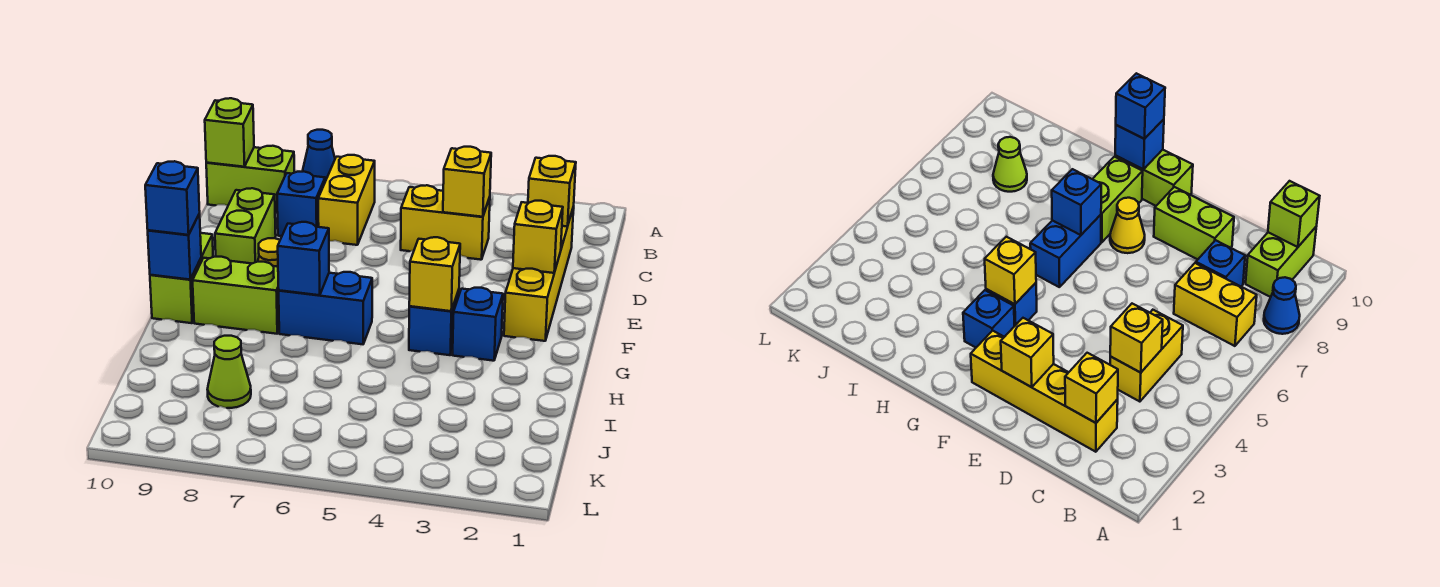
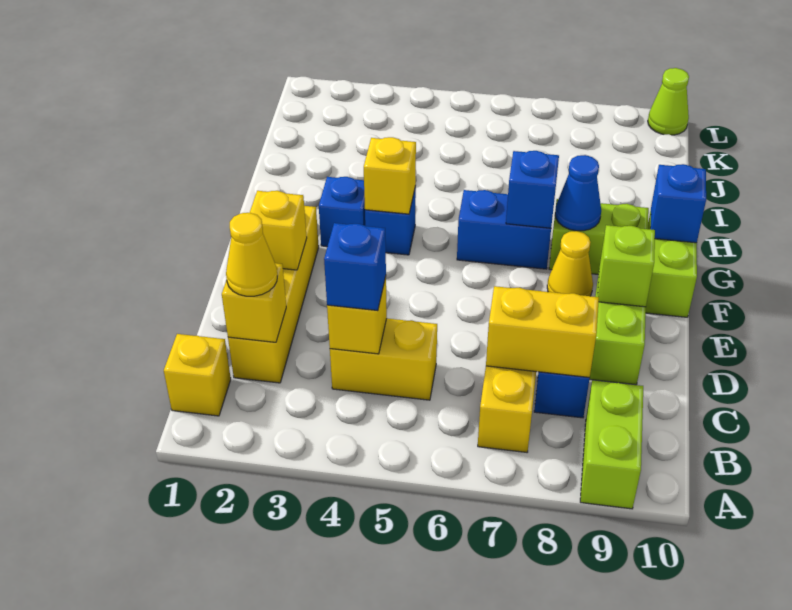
blue 1x1 cone [302,130,335,181] -> blue 1x1 cone moved to [555,155,601,231]
none -> yellow 1x1 brick [164,334,231,416]
lime 1x2 brick [206,146,294,213] -> lime 1x2 brick turned to [580,380,643,509]
lime 1x1 brick [205,98,254,167] -> lime 1x1 brick moved to [598,225,655,307]
none -> yellow 1x1 cone [226,213,277,296]
none -> yellow 1x2 brick [486,286,599,377]
blue 1x1 brick [145,161,200,235] -> blue 1x1 brick moved to [324,223,386,311]
lime 1x1 cone [207,336,251,408] -> lime 1x1 cone moved to [648,68,689,135]

